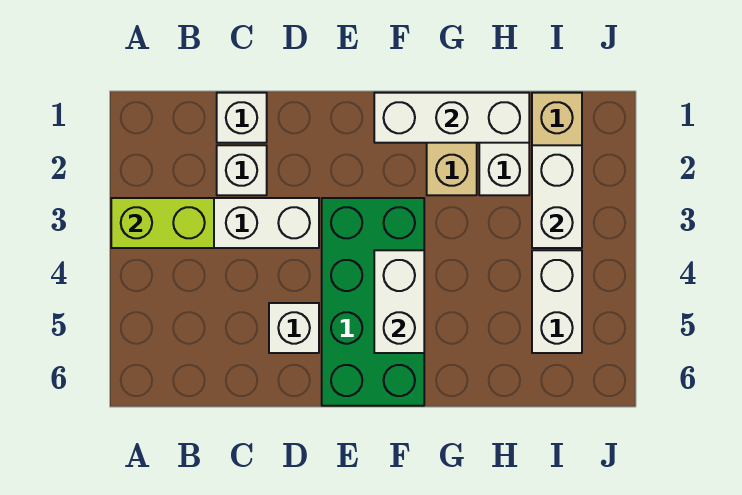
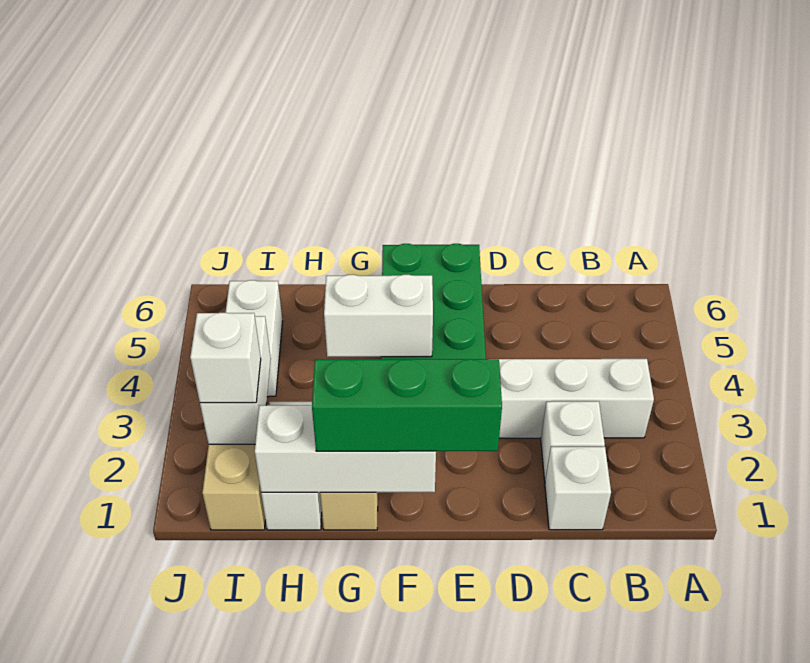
lime 1x2 brick [111,198,214,248] -> none
white 1x1 brick [269,303,319,353] -> white 1x1 brick moved to [190,313,261,403]
none -> green 1x3 brick [312,359,502,451]
white 1x2 brick [374,250,424,353] -> white 1x2 brick turned to [324,275,433,357]

